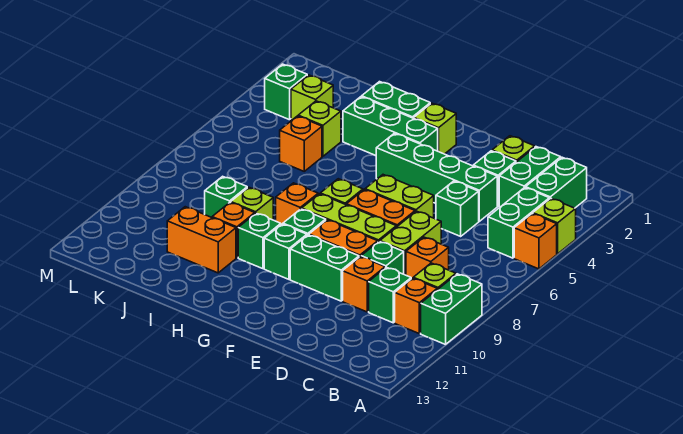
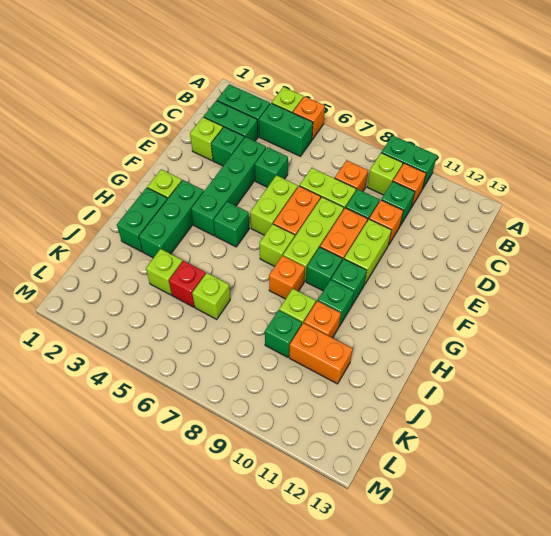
green 1x2 brick [290,235,359,301] -> lime 1x2 brick [344,219,391,285]
orange 1x2 brick [167,207,236,273] -> orange 1x2 brick turned to [289,323,353,384]
orange 1x1 brick [280,116,322,171] -> red 1x1 brick [169,261,206,307]
lime 1x1 brick [291,75,333,121] -> lime 1x1 brick moved to [192,273,230,319]
green 1x1 brick [265,64,307,120] -> green 1x1 brick moved to [214,202,249,247]

